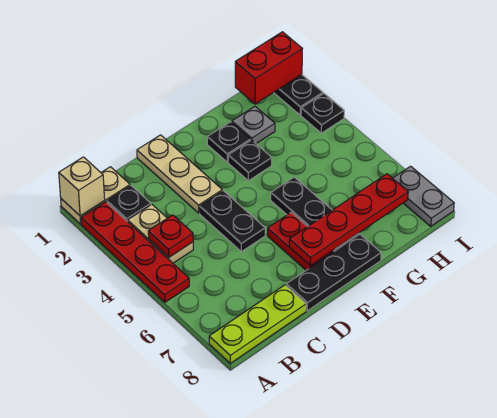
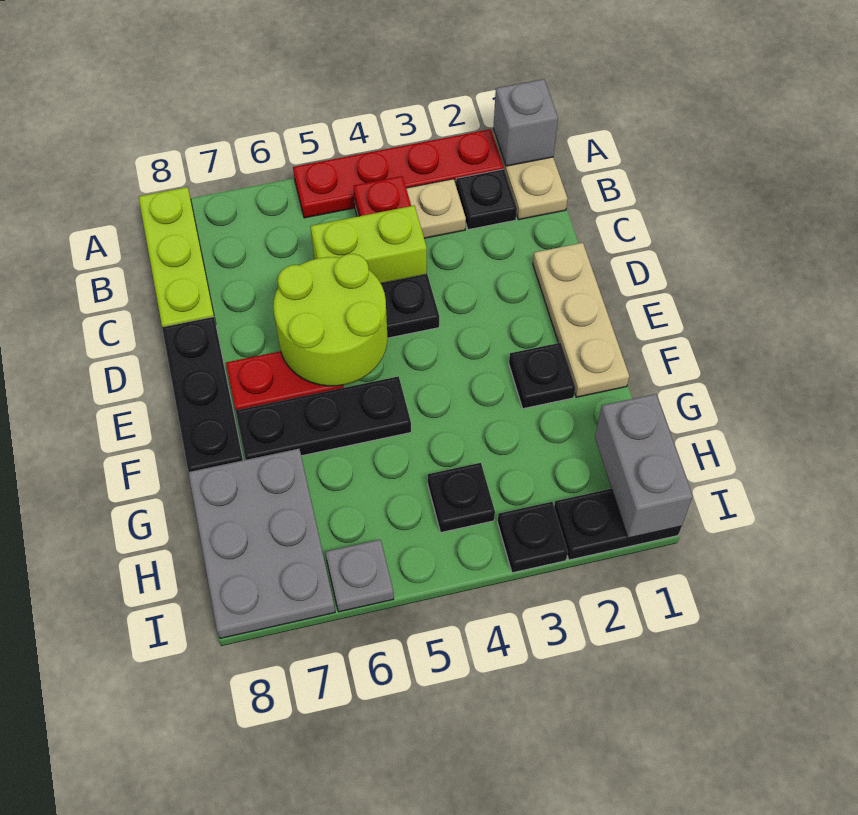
tan 1x1 brick [59,157,105,216] -> grey 1x1 brick [493,79,558,166]
none -> lime 1x2 brick [310,206,427,283]
tan 1x3 plate [137,135,222,213] -> tan 1x3 plate turned to [533,243,629,397]
none -> lime 2x2 round brick [273,254,387,386]
red 1x4 plate [289,174,408,266] -> none
black 1x1 plate [228,140,272,181] -> black 1x1 plate moved to [428,463,495,532]
grey 1x1 plate [232,106,275,144] -> grey 1x1 plate moved to [326,540,394,612]
red 1x2 brick [235,32,302,104] -> grey 1x2 brick [595,394,693,538]
grey 1x2 plate [393,166,454,226] -> grey 2x3 plate [188,449,335,638]

